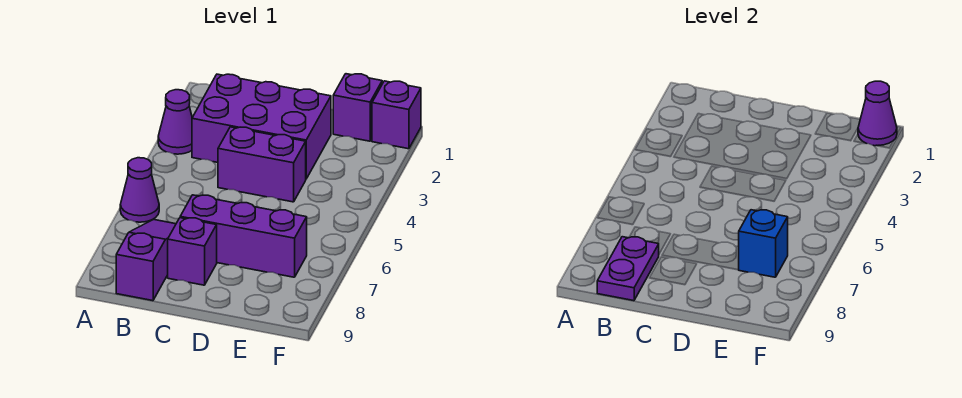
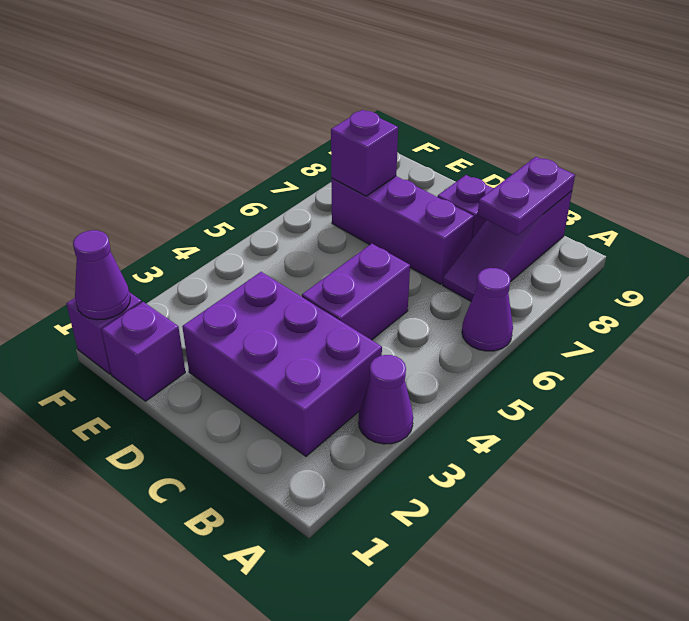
purple 1x2 brick [218,127,306,202] -> purple 1x2 brick turned to [302,244,410,340]
blue 1x1 brick [739,210,788,277] -> purple 1x1 brick [331,110,398,196]

